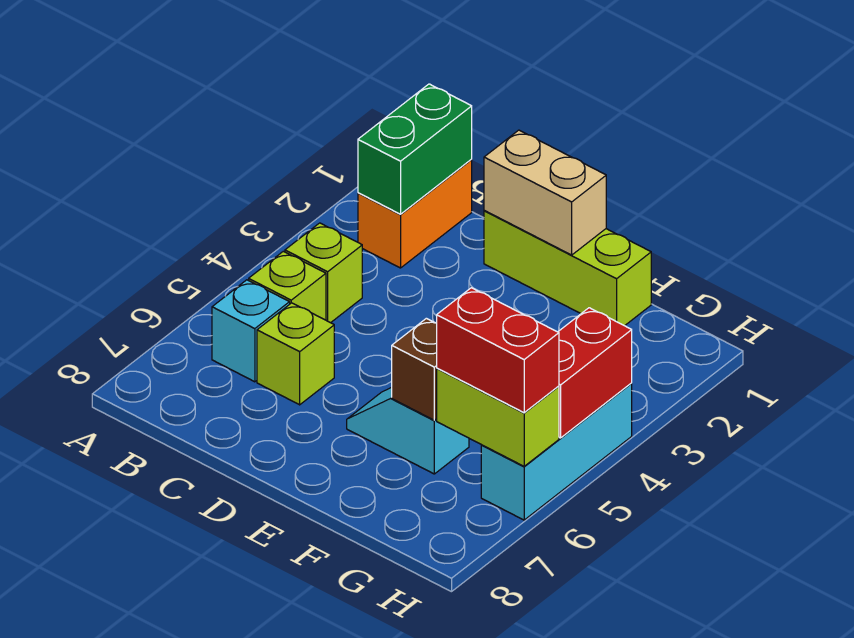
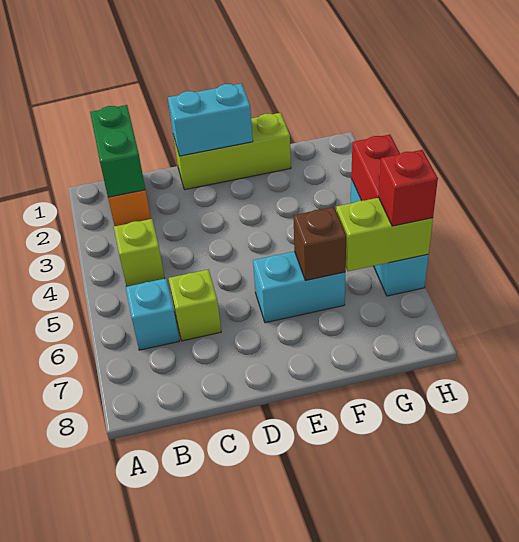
lime 1x1 brick [249,251,326,320] -> none
tan 1x2 brick [484,130,606,255] -> cyan 1x2 brick [168,83,253,156]
cyan 1x2 slope [347,387,469,474] -> cyan 1x2 brick [253,251,345,323]
red 1x2 brick [437,288,559,413] -> red 1x1 brick [379,150,438,226]

